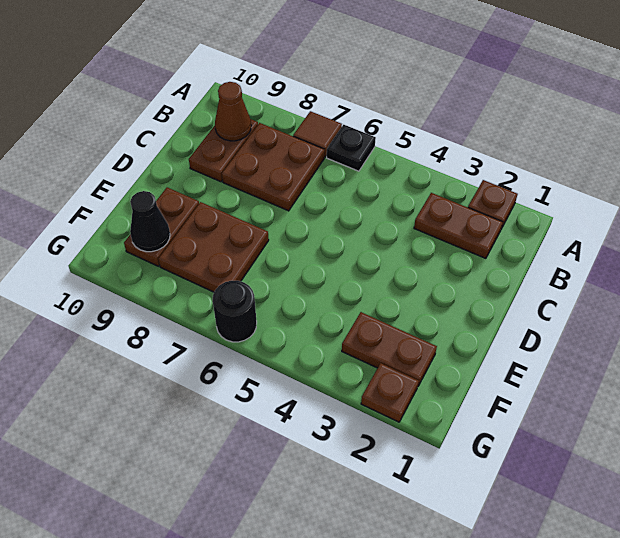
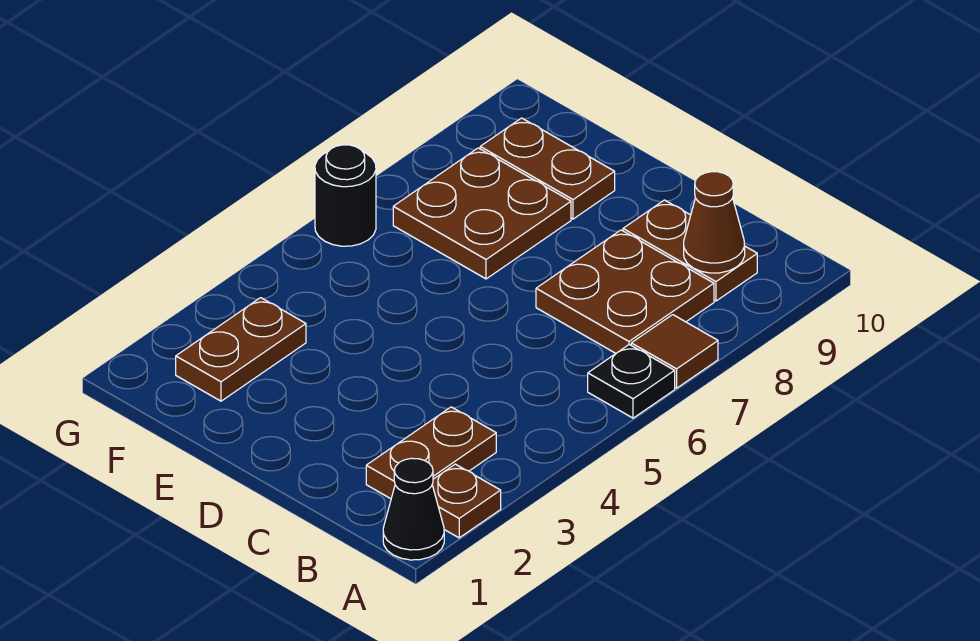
black 1x1 cone [130,191,170,252] -> black 1x1 cone moved to [383,458,444,560]
brown 1x1 plate [361,363,419,422] -> none

